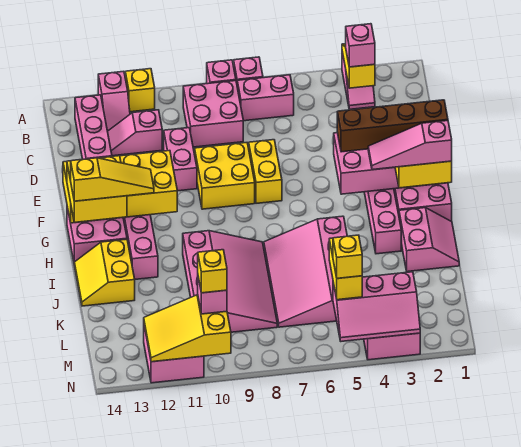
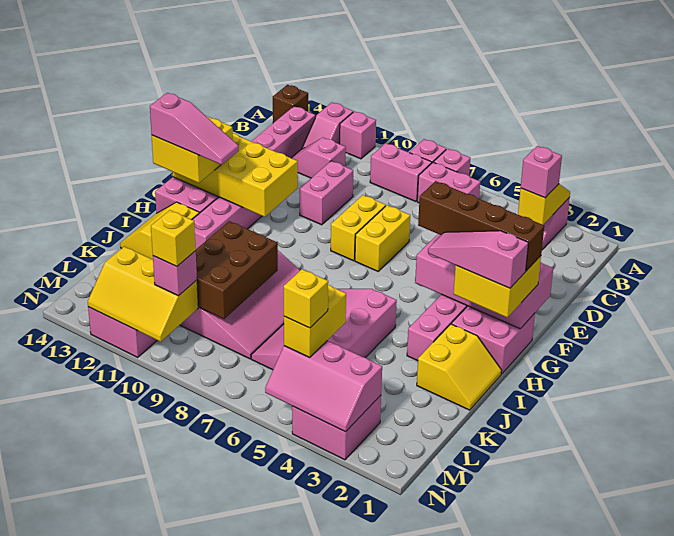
yellow 1x1 brick [125,69,155,112] -> pink 1x1 brick [340,111,376,159]
none -> brown 1x1 brick [273,85,308,123]
pink 2x2 brick [183,81,243,147] -> pink 1x2 brick [370,143,432,202]
yellow 2x2 brick [195,143,255,209] -> yellow 1x2 brick [331,195,386,261]
yellow 1x3 slope [71,158,154,201] -> pink 1x3 slope [150,93,239,165]
pink 2x2 slope [399,208,459,272] -> yellow 2x2 slope [417,324,502,410]
none -> brown 2x3 brick [196,221,278,319]
yellow 2x3 slope [144,295,231,362] -> yellow 2x3 slope turned to [88,246,198,342]

